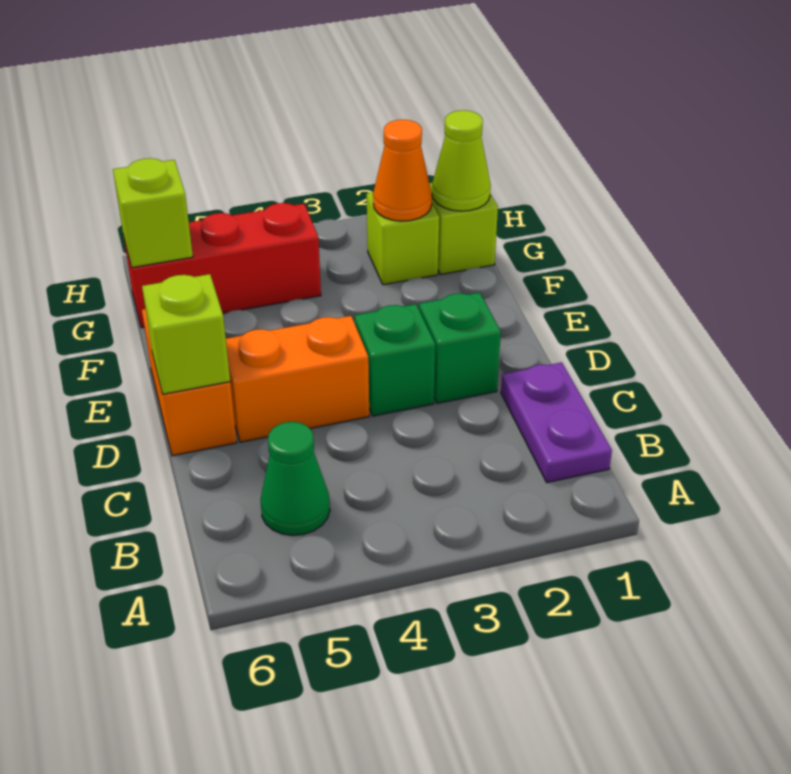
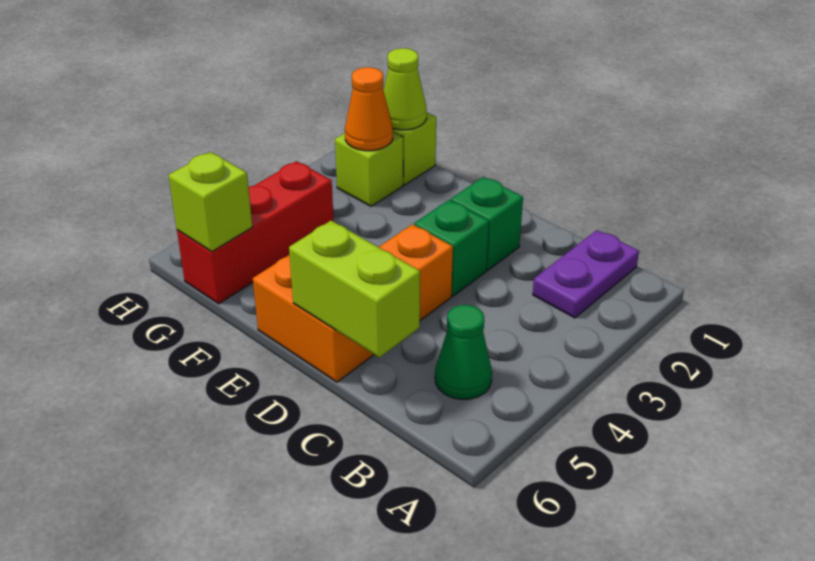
purple 1x2 plate [501,362,612,483] -> purple 1x2 plate turned to [533,230,639,318]
lime 1x1 brick [142,274,230,394] -> lime 1x2 brick [289,220,420,358]

